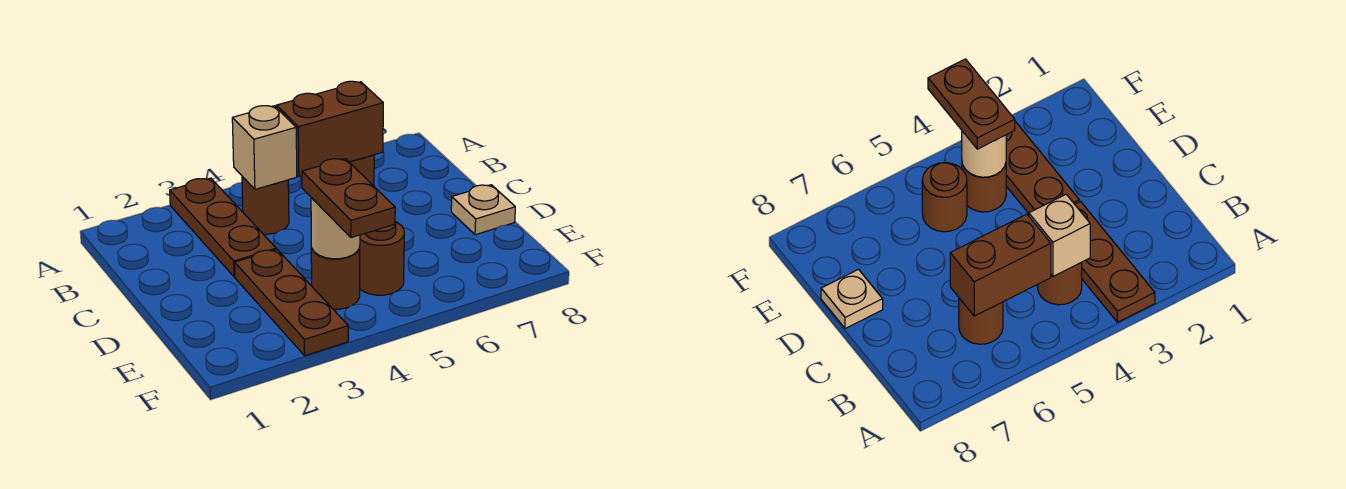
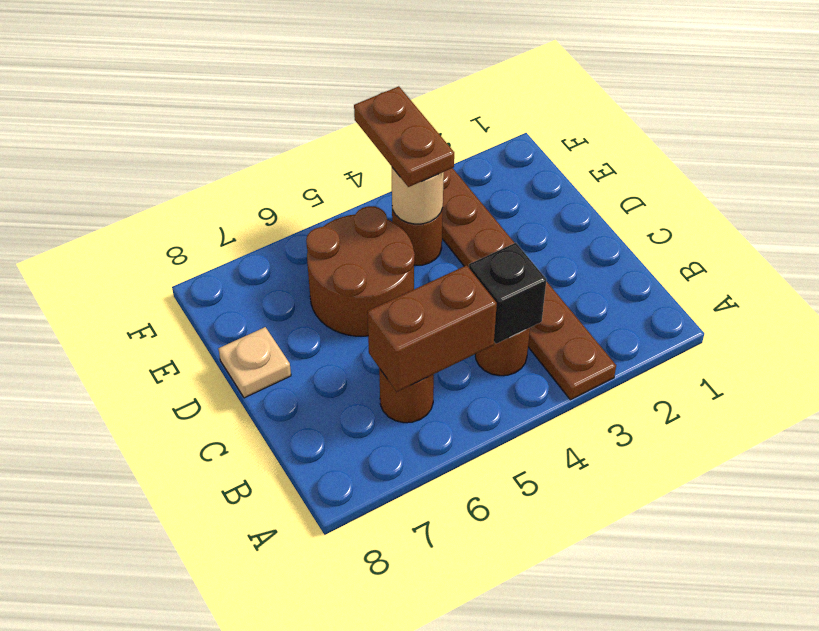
tan 1x1 brick [232,106,297,189] -> black 1x1 brick [469,243,546,344]
brown 1x1 round brick [360,222,404,295] -> brown 2x2 round brick [306,206,415,336]

